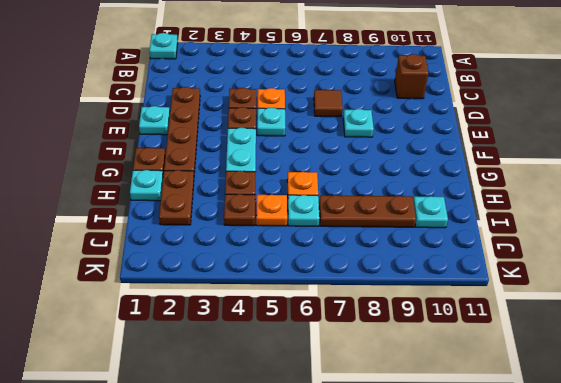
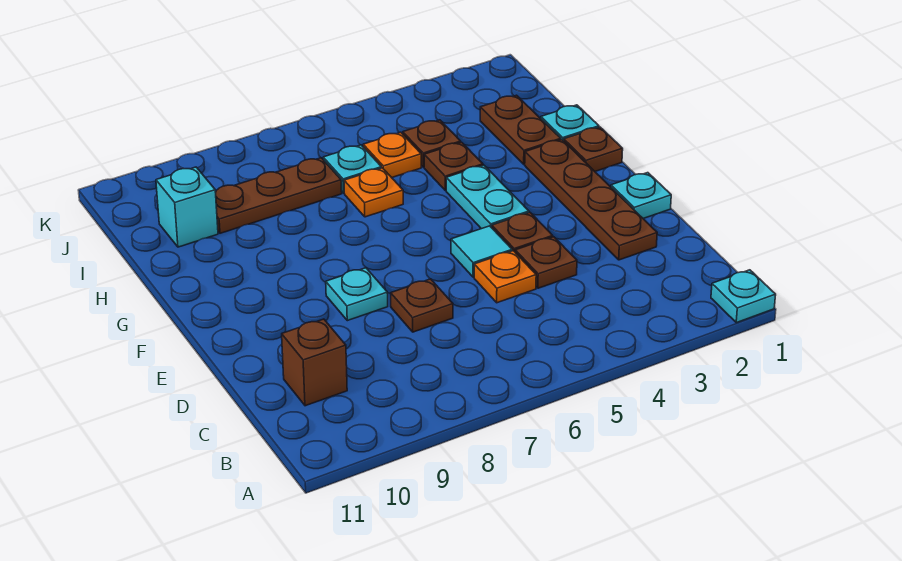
brown 1x1 tile [314,90,343,117] -> brown 1x1 plate [391,279,453,332]
cyan 1x1 plate [257,108,285,136] -> cyan 1x1 tile [451,226,512,277]
cyan 1x1 plate [413,196,448,228] -> cyan 1x1 brick [156,167,218,247]

